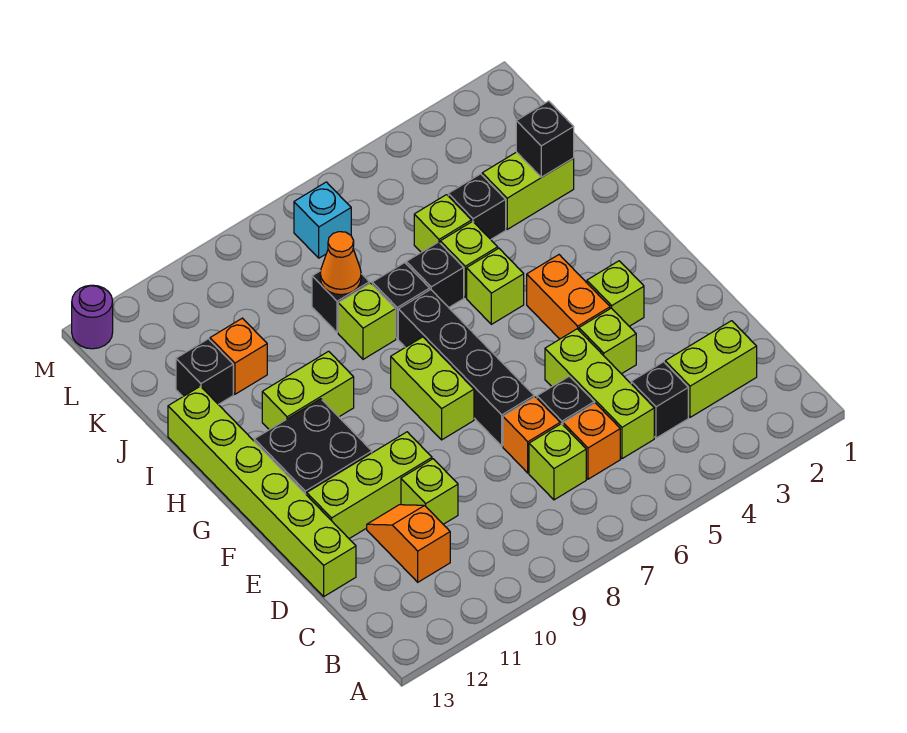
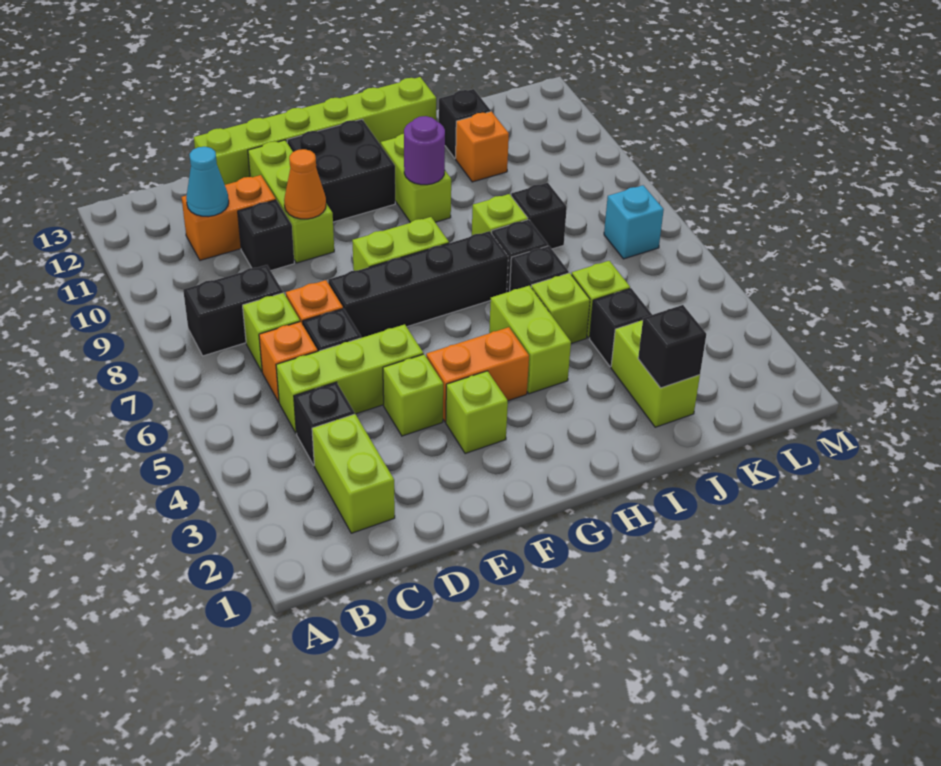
none -> black 1x2 brick [183,265,283,356]
orange 1x2 slope [367,505,450,582] -> orange 1x2 brick [182,175,276,260]
none -> cyan 1x1 cone [186,147,229,217]
lime 1x1 brick [401,459,458,524] -> black 1x1 brick [238,200,294,271]
lime 1x1 brick [467,248,524,324] -> lime 1x2 brick [489,286,571,394]
orange 1x1 cone [320,232,361,295] -> orange 1x1 cone moved to [284,149,326,219]
purple 1x1 round brick [72,285,113,349] -> purple 1x1 round brick moved to [404,116,445,185]

